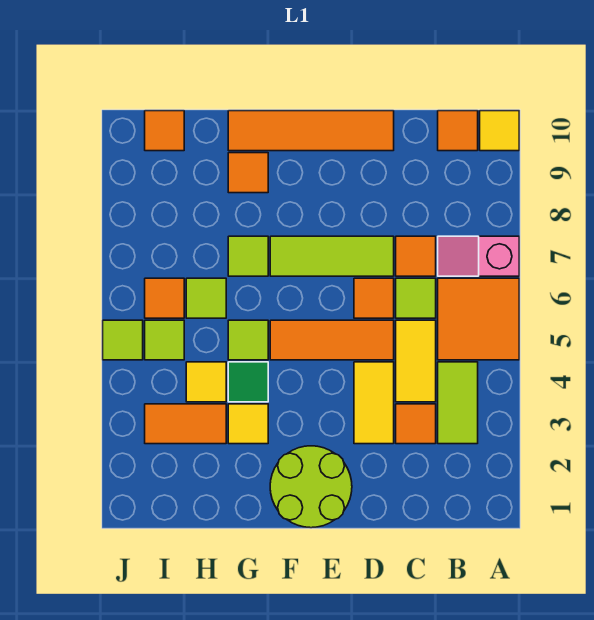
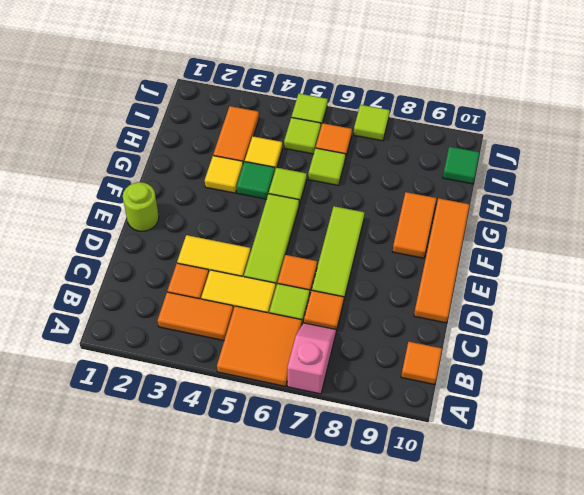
yellow 1x1 tile [480,111,519,151] -> none
lime 1x2 tile [438,362,478,444] -> orange 1x2 tile [158,292,233,341]
orange 1x3 tile [270,320,394,360] -> lime 1x3 tile [244,194,299,286]
lime 2x2 round brick [270,446,352,528] -> lime 1x1 round brick [123,182,159,231]
lime 1x1 tile [228,236,268,276] -> lime 1x1 tile moved to [354,105,390,141]
orange 1x1 tile [228,153,268,193] -> orange 1x2 tile [393,192,437,258]
orange 1x1 tile [145,111,184,151] -> green 1x1 tile [443,147,480,184]

